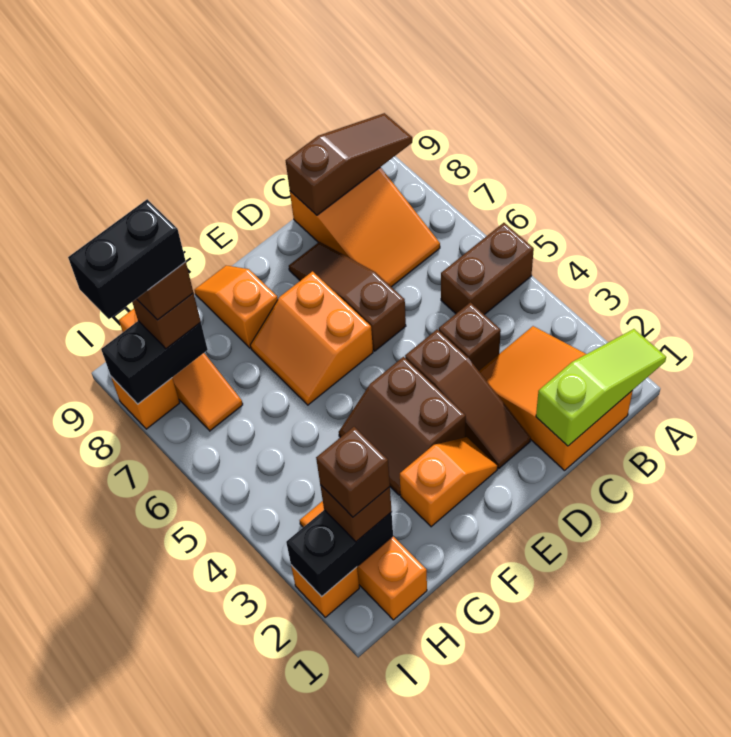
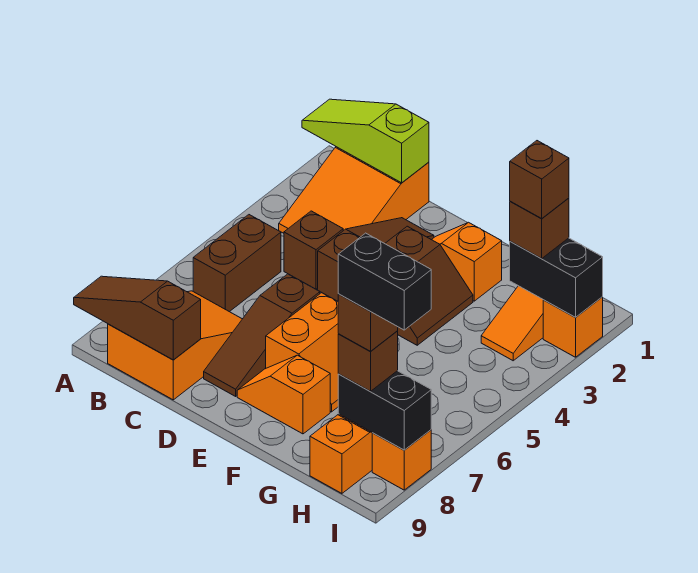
brown 1x2 brick [441,223,534,315] -> brown 1x2 brick turned to [193,215,281,312]
orange 1x2 slope [194,265,278,348] -> orange 1x2 slope turned to [237,355,330,434]

